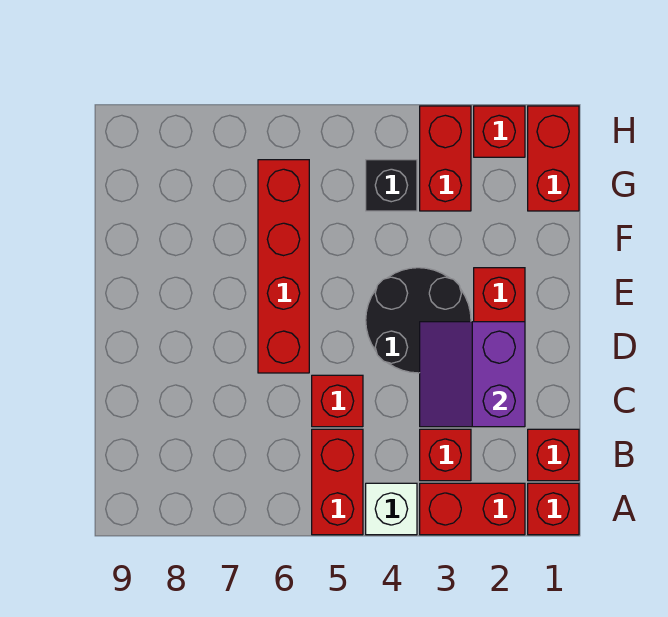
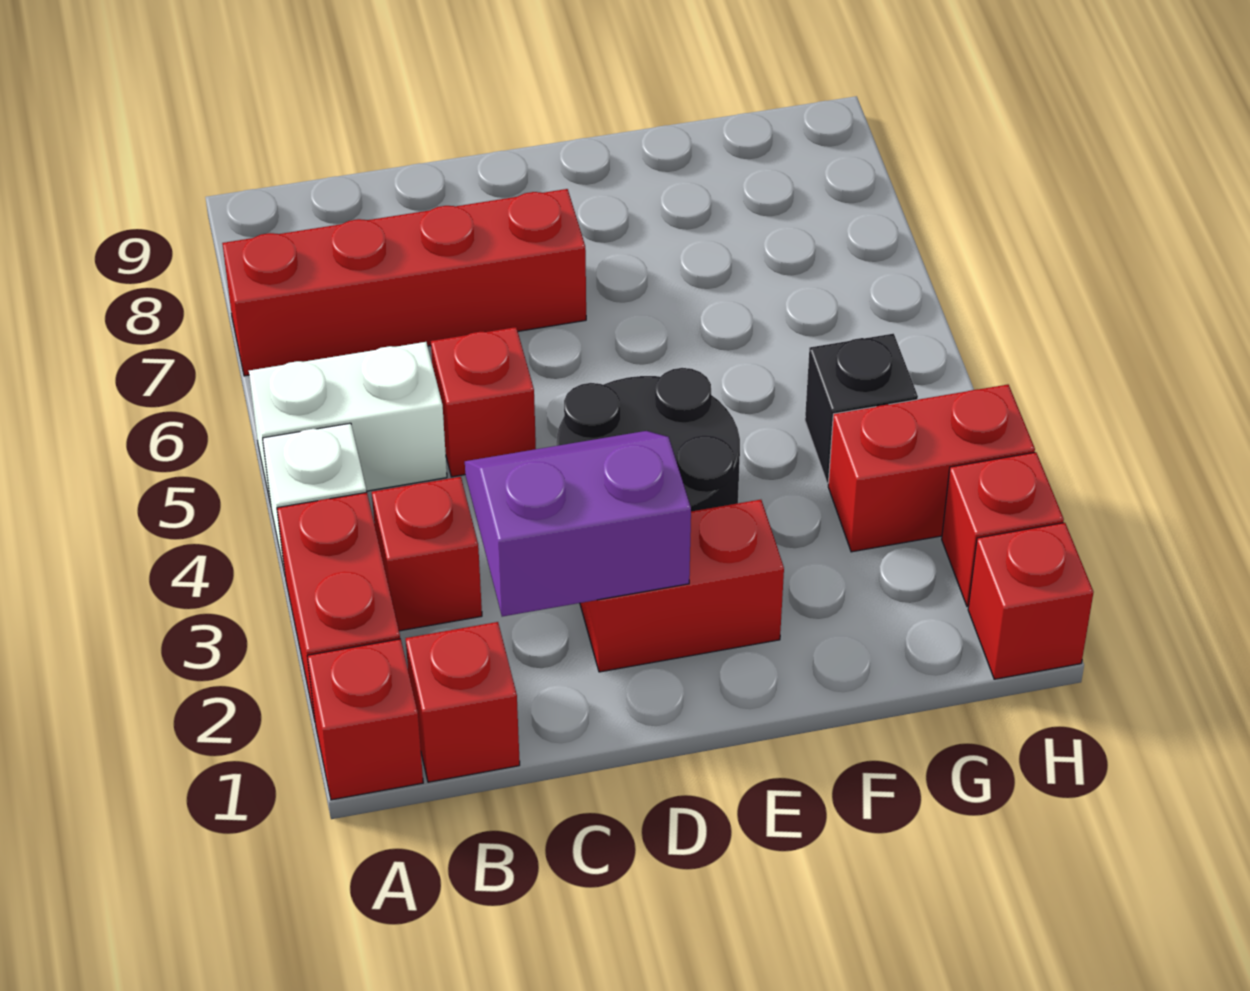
red 1x2 brick [312,429,363,535] -> white 1x2 brick [249,342,447,504]
red 1x4 brick [258,160,309,373] -> red 1x4 brick moved to [222,189,586,376]
red 1x2 brick [528,106,579,211] -> red 1x1 brick [968,523,1094,679]

